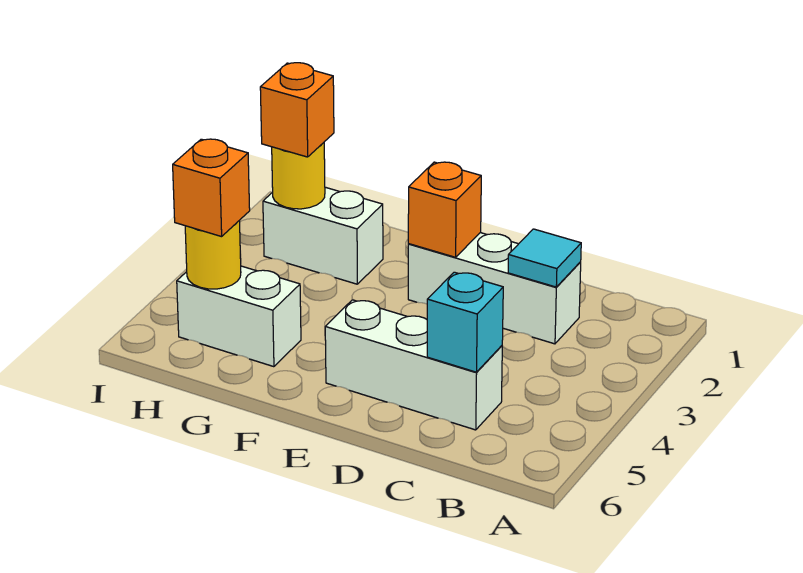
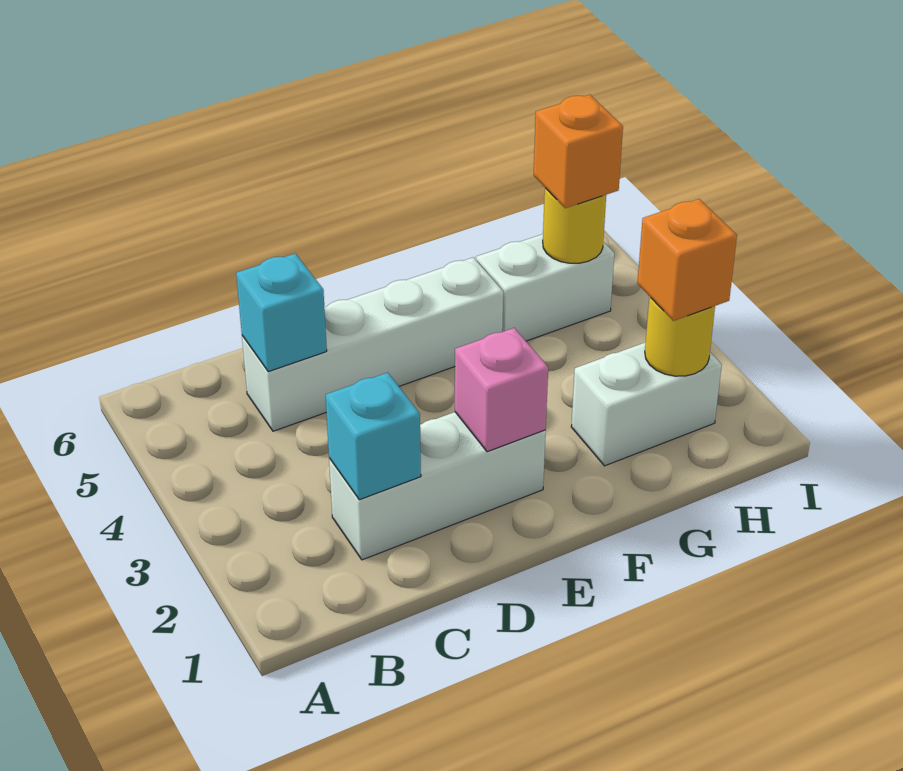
cyan 1x1 tile [508,229,581,287] -> cyan 1x1 brick [326,373,421,500]
white 1x3 brick [325,300,502,430] -> white 1x4 brick [242,257,503,431]
orange 1x1 brick [408,162,481,257] -> pink 1x1 brick [455,328,548,452]

